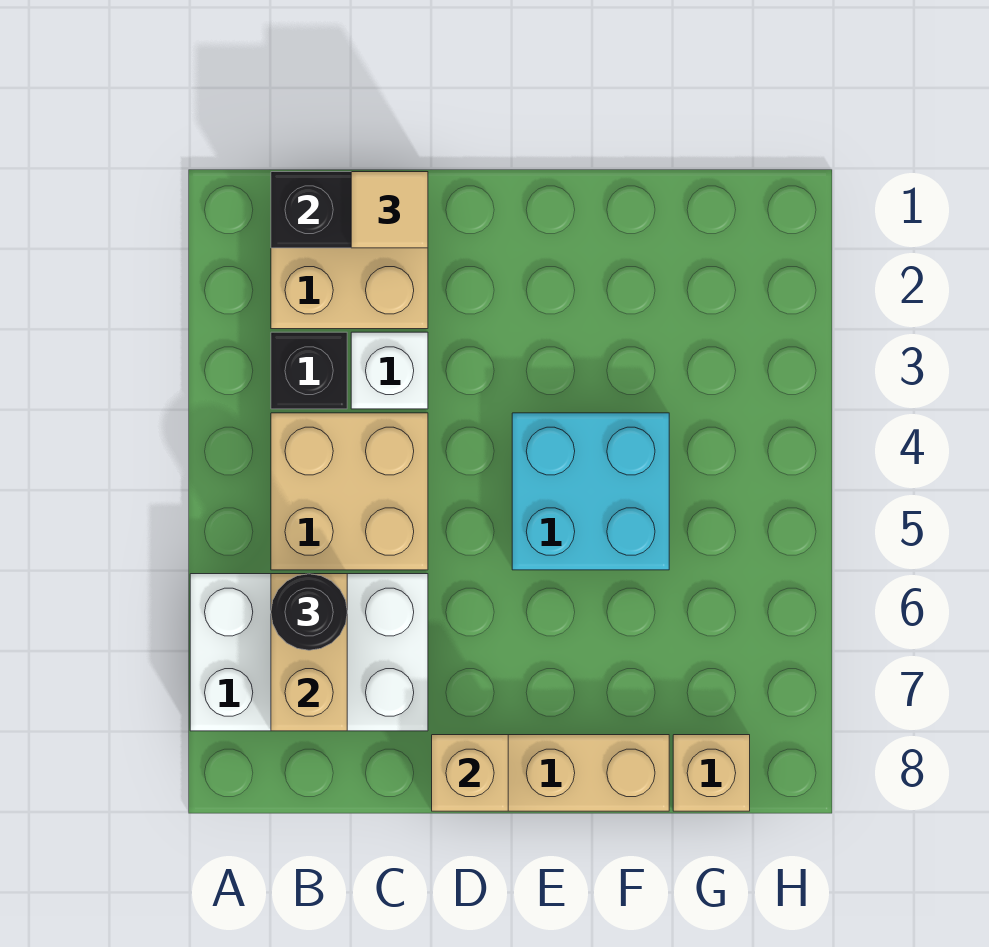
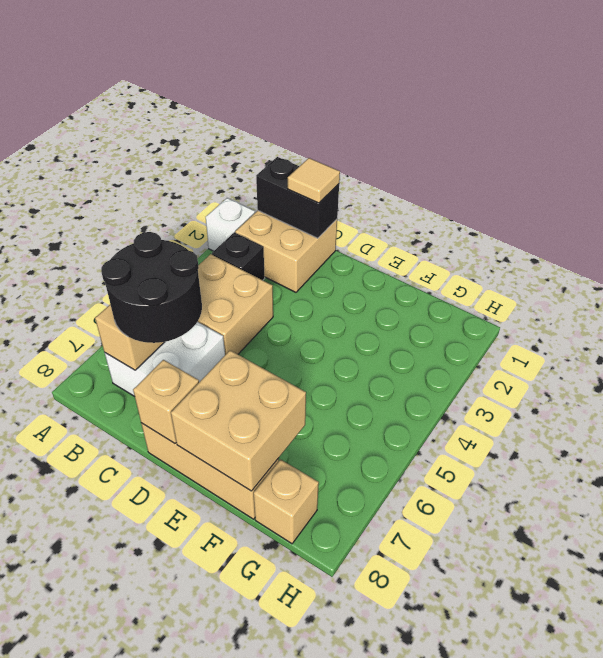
white 2x3 brick [190,574,428,731] -> white 2x2 brick [105,322,225,397]
black 1x1 round brick [271,574,347,650] -> black 2x2 round brick [101,232,202,343]
white 1x1 brick [351,332,428,409] -> white 1x1 brick moved to [206,198,255,251]
cyan 2x2 brick [512,413,669,570] -> none
none -> tan 2x2 brick [171,350,306,491]

